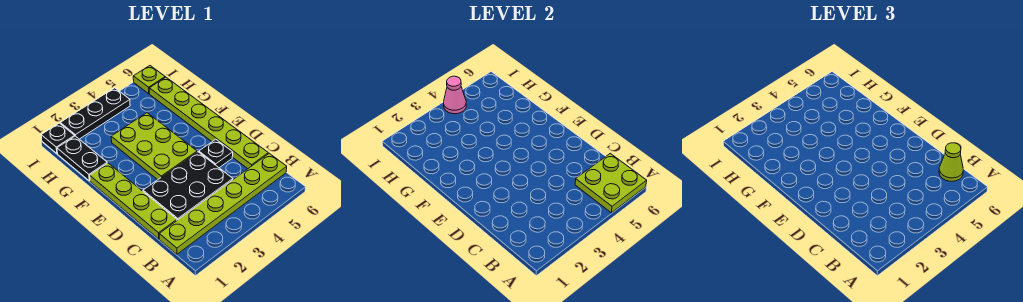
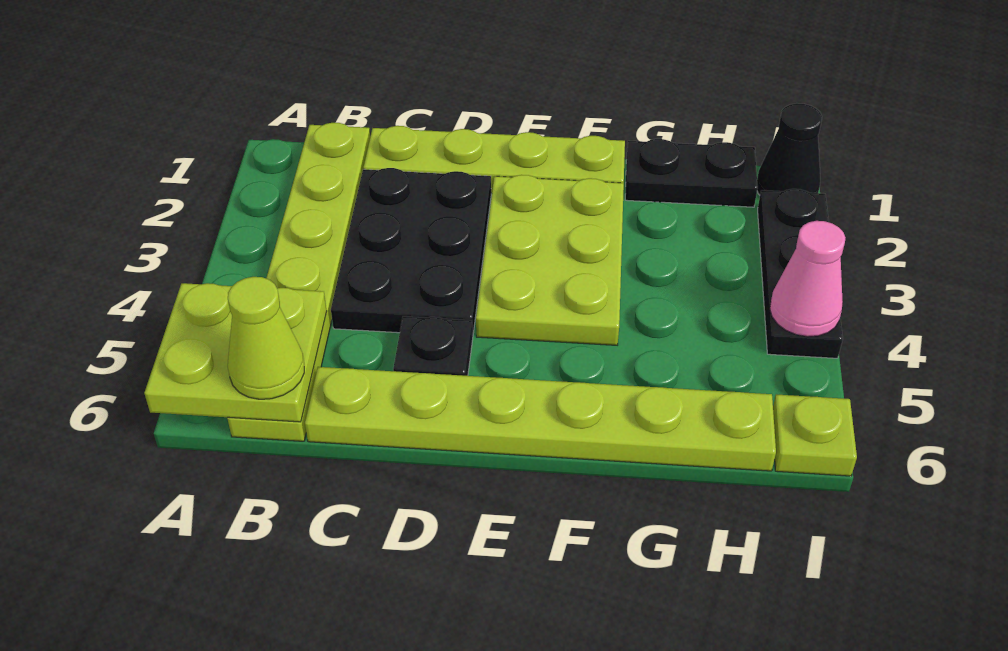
lime 2x3 plate [111,113,197,180] -> lime 2x3 plate turned to [476,175,624,345]
black 1x1 plate [41,123,74,153] -> black 1x1 cone [757,103,822,195]

